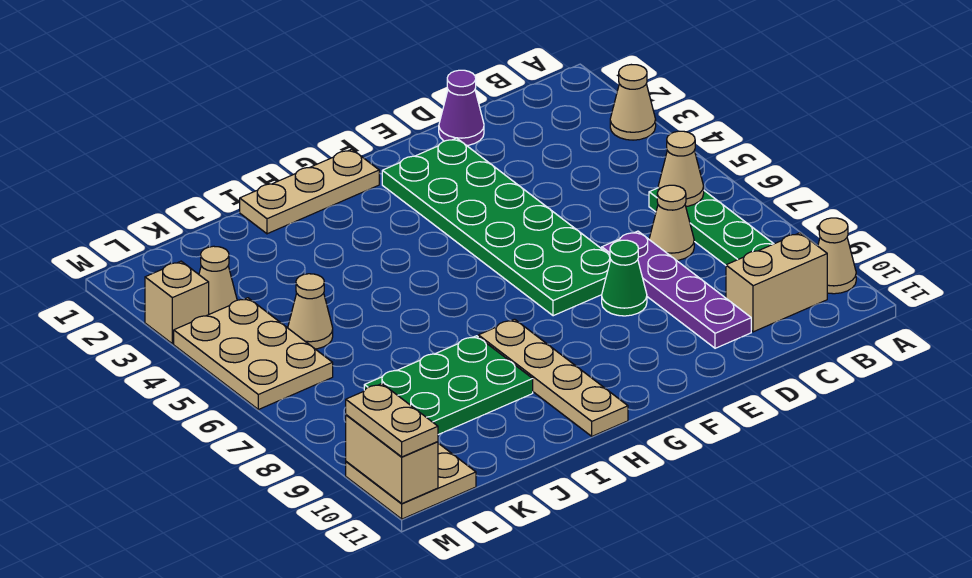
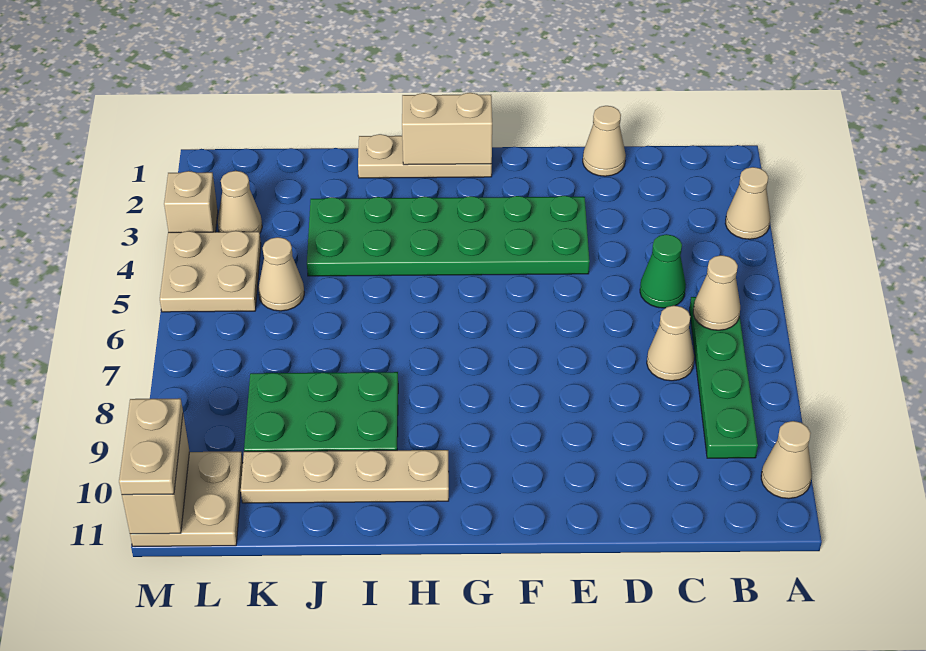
tan 1x2 brick [726,233,827,332] -> tan 1x2 brick moved to [402,93,492,165]
purple 1x1 cone [439,70,484,146] -> tan 1x1 cone [583,106,626,176]
purple 1x4 plate [602,231,751,348] -> none
green 2x6 plate [382,138,611,316] -> green 2x6 plate turned to [307,196,590,276]
green 1x1 cone [602,240,647,316] -> green 1x1 cone moved to [640,234,686,308]
tan 1x4 plate [478,319,628,436] -> tan 1x4 plate turned to [241,450,449,503]
tan 2x3 plate [174,298,333,410] -> tan 2x2 plate [160,231,261,312]

